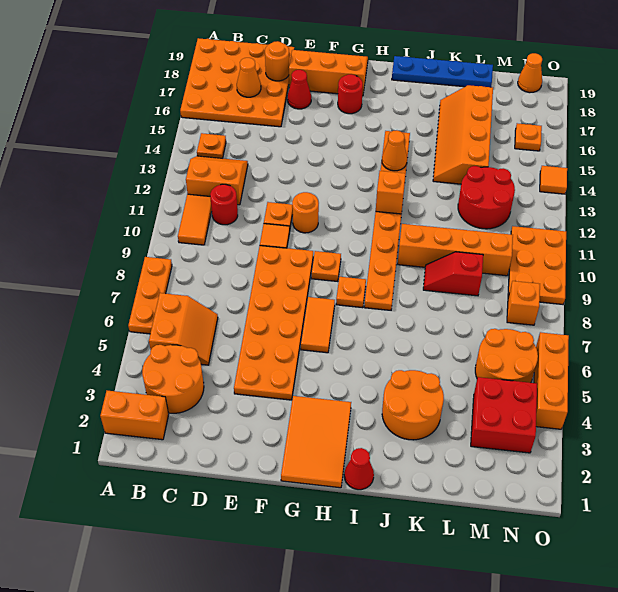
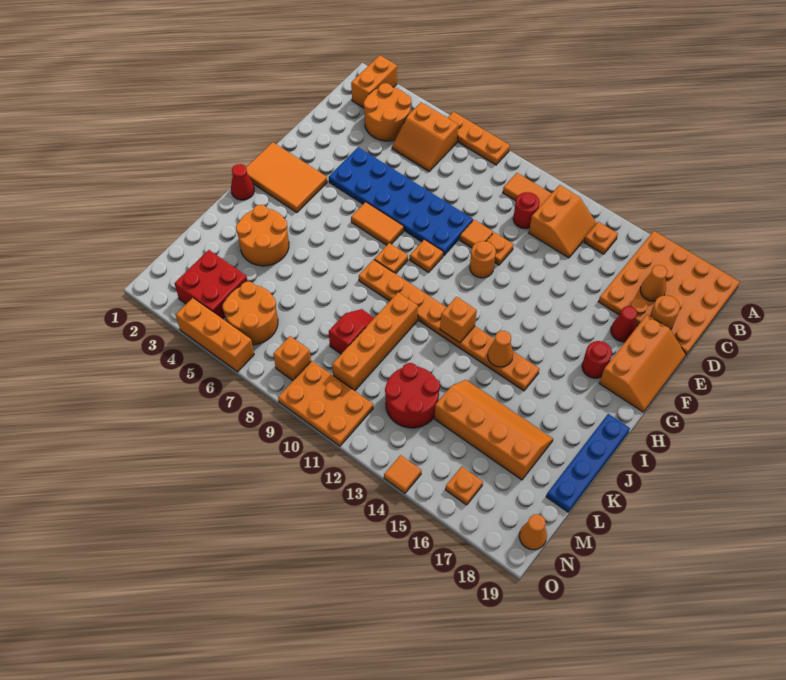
orange 2x6 plate [234,246,313,400] -> blue 2x6 plate [329,147,473,256]

